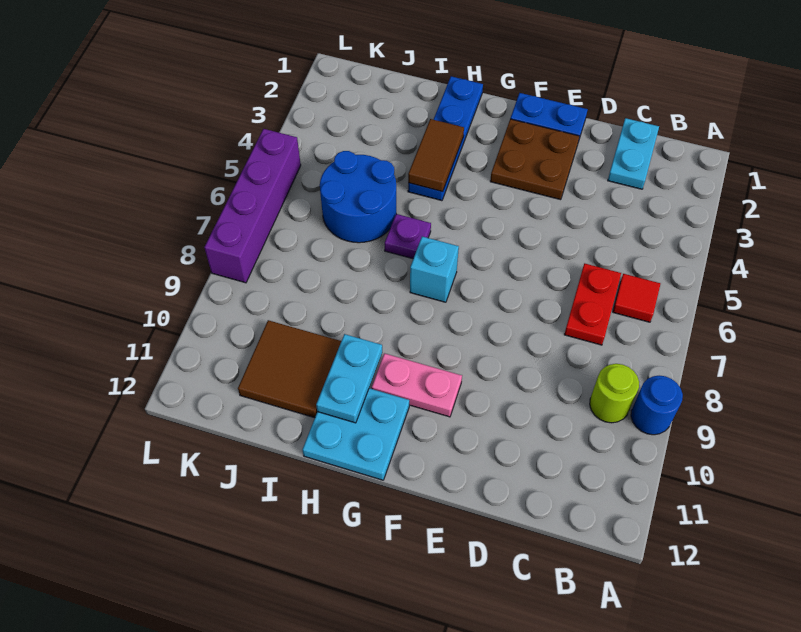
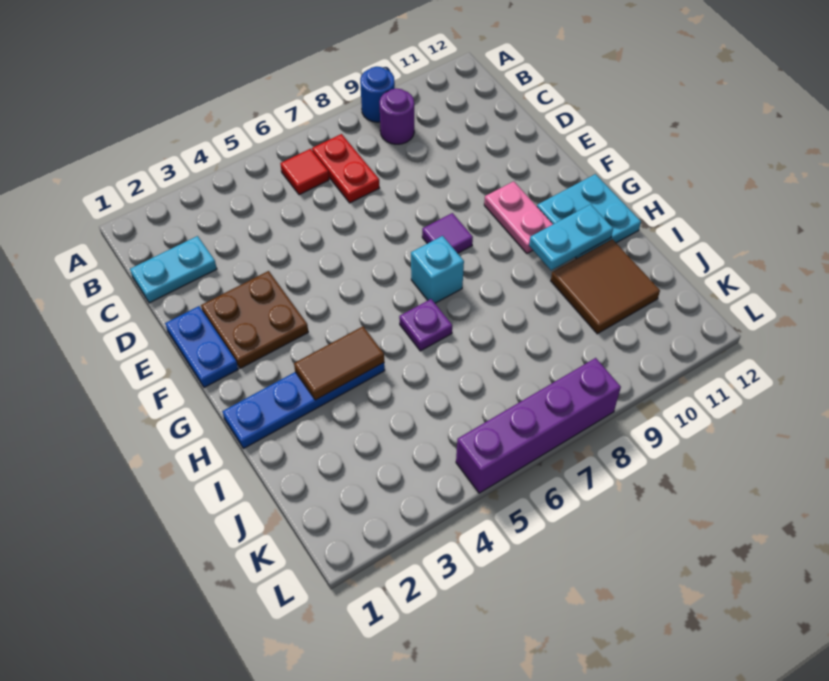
lime 1x1 round brick [590,364,639,423] -> purple 1x1 round brick [379,88,414,144]
red 1x2 plate [564,263,621,345] -> red 1x2 plate turned to [312,134,379,203]
none -> purple 1x1 tile [422,213,473,253]
blue 2x2 round brick [320,151,396,243] -> none

